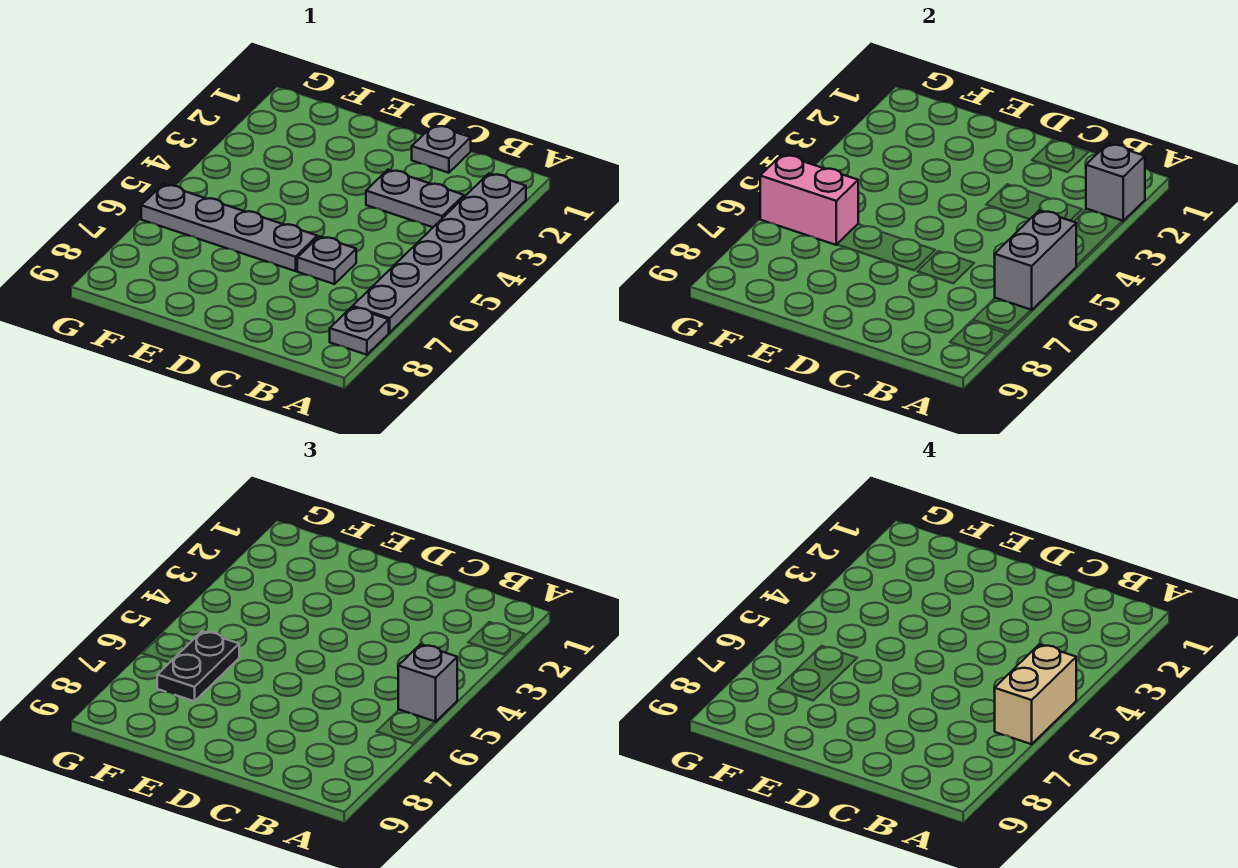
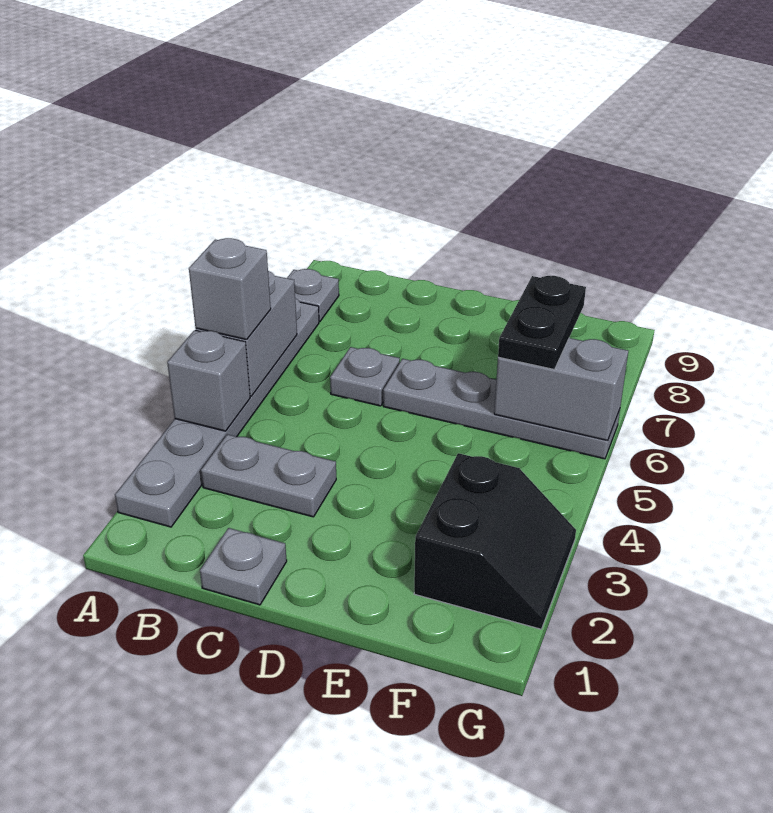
grey 1x1 brick [1086,144,1145,221] -> grey 1x1 brick moved to [167,330,250,431]
tan 1x2 brick [995,644,1076,744] -> none
none -> black 2x2 slope [414,453,576,629]
pink 1x2 brick [760,155,858,245] -> grey 1x2 brick [494,338,628,441]

